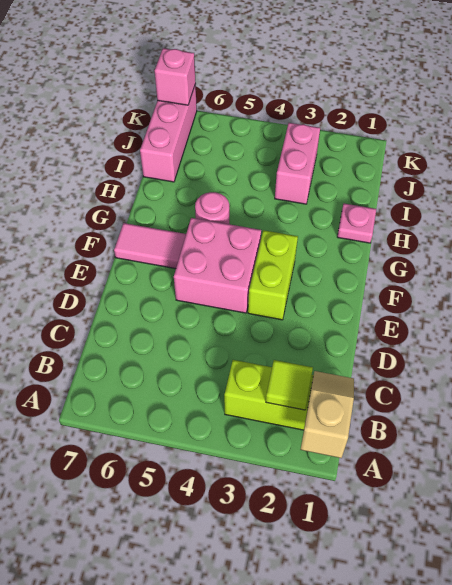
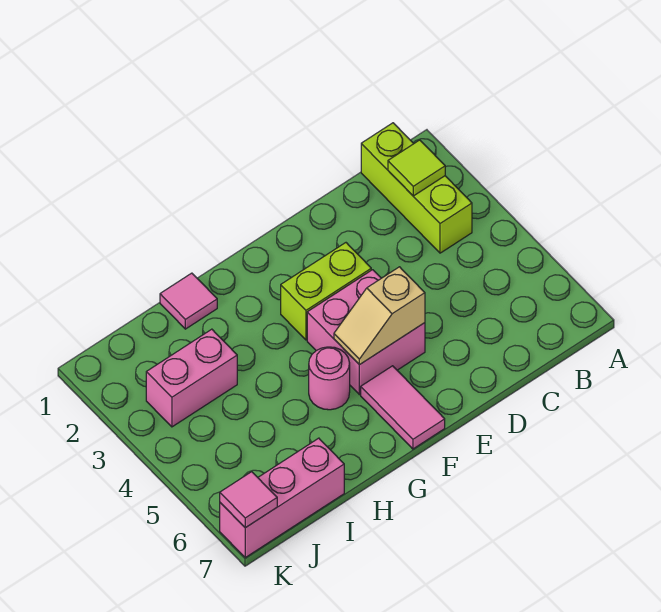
tan 1x2 slope [300,371,354,458] -> tan 1x2 slope moved to [334,267,425,365]
pink 1x1 plate [337,204,376,243] -> pink 1x1 tile [160,273,217,329]
pink 1x1 brick [155,48,196,105] -> pink 1x1 tile [220,472,277,528]

